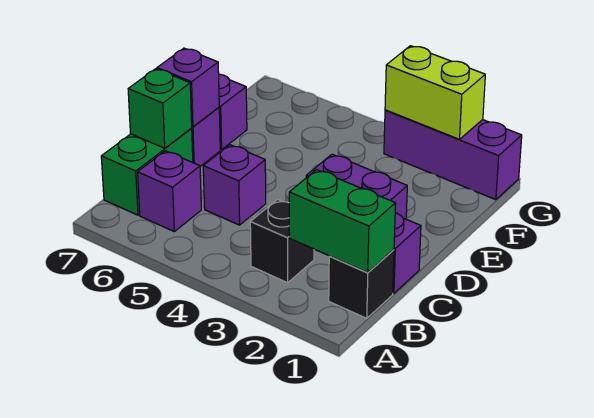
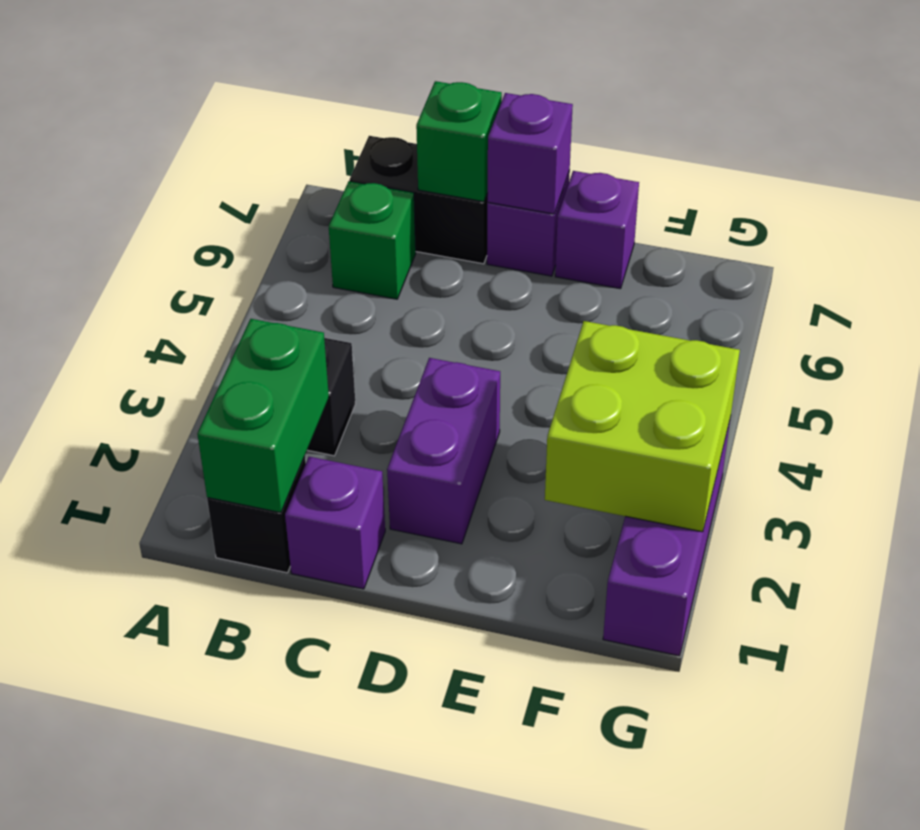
purple 1x1 brick [138,151,201,231] -> green 1x1 brick [329,181,416,299]
green 1x2 brick [101,129,193,215] -> black 1x2 brick [350,136,488,264]
purple 1x1 brick [203,145,266,225] -> none
lime 1x2 brick [385,46,485,139] -> lime 2x2 brick [545,321,740,532]

